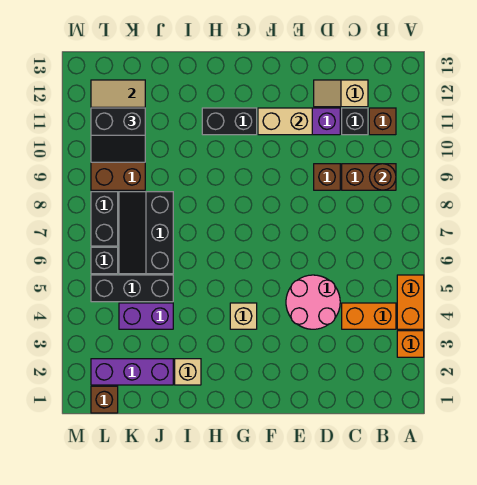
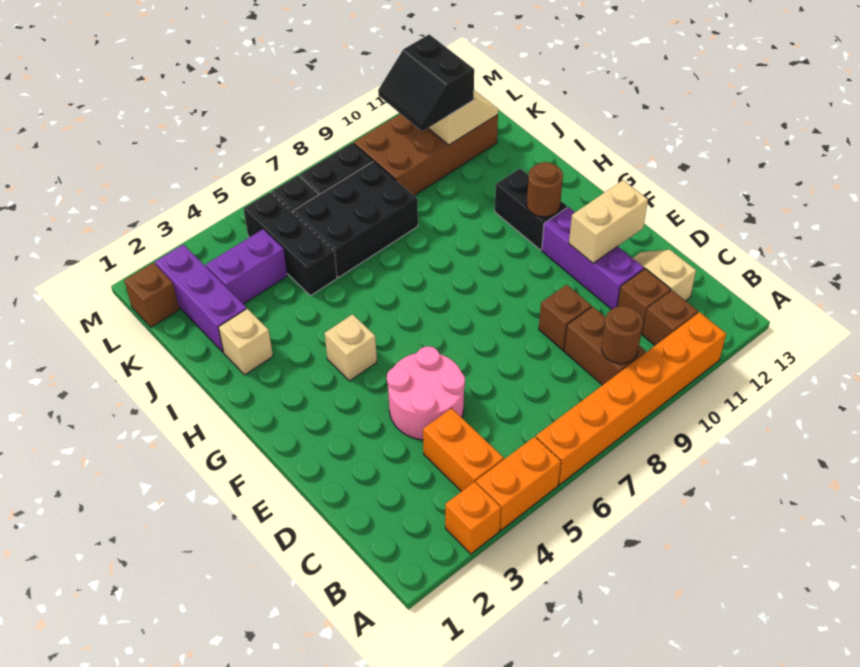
none -> orange 1x6 brick [536,312,726,485]
black 1x1 brick [342,108,368,135] -> brown 1x1 brick [617,269,671,334]
tan 1x2 brick [258,108,312,135] -> tan 1x2 brick turned to [569,180,648,263]
none -> brown 1x1 round brick [527,162,563,217]
purple 1x2 brick [119,303,173,329] -> purple 1x2 brick turned to [206,229,287,304]
black 2x3 slope [119,192,173,274] -> black 2x3 brick [293,161,418,278]

